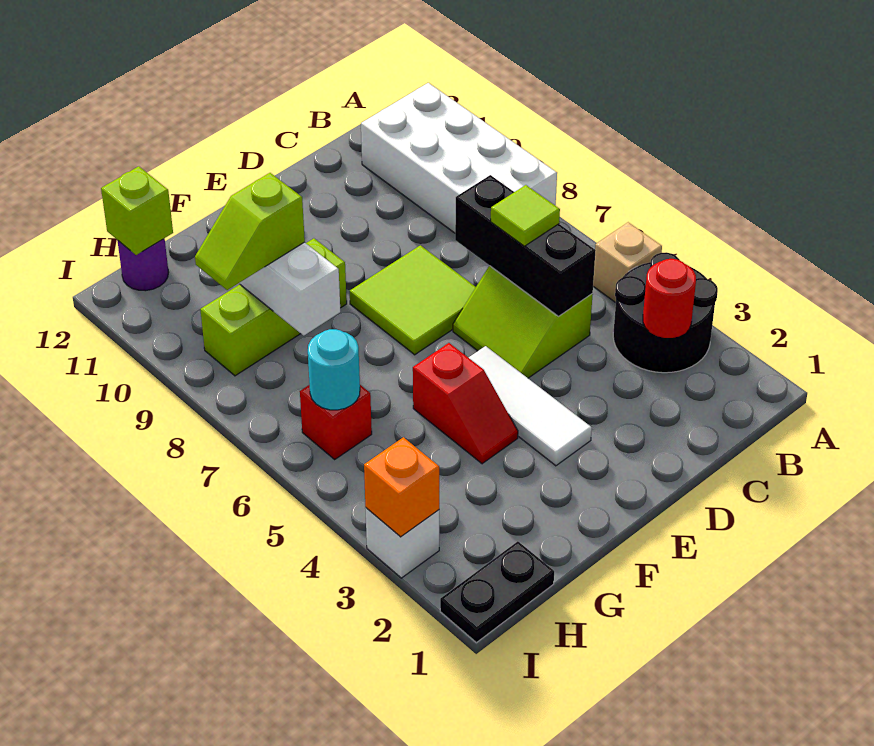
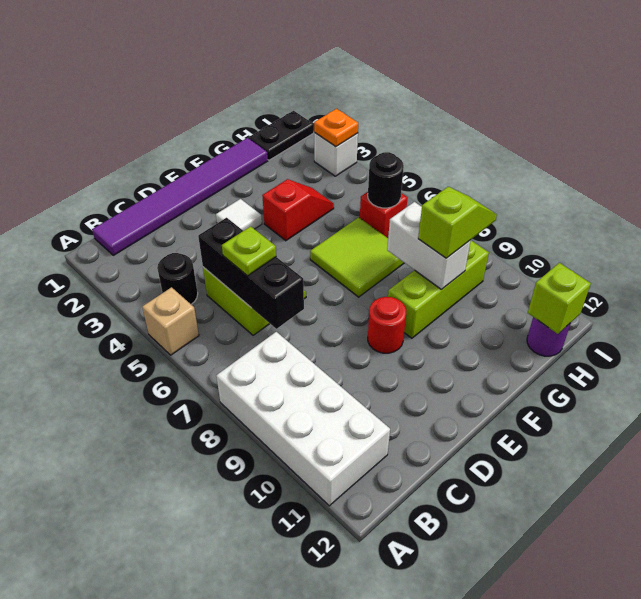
black 2x2 round brick [613,252,718,373] -> black 1x1 round brick [157,253,198,304]
none -> purple 1x6 tile [92,138,268,255]
red 1x1 round brick [643,259,696,338] -> red 1x1 round brick moved to [368,297,406,353]
lime 1x1 tile [491,185,560,246] -> lime 1x1 plate [222,226,276,276]
lime 2x2 tile [350,245,476,355] -> lime 2x2 tile moved to [310,217,404,297]
white 1x3 tile [469,346,592,466] -> white 1x1 tile [216,199,262,231]
red 1x2 slope [413,343,518,464] -> red 1x2 slope turned to [262,179,334,241]
cyan 1x1 round brick [308,329,360,410] -> black 1x1 round brick [368,152,404,208]
orange 1x1 brick [364,437,439,537] -> orange 1x1 plate [314,109,358,147]

